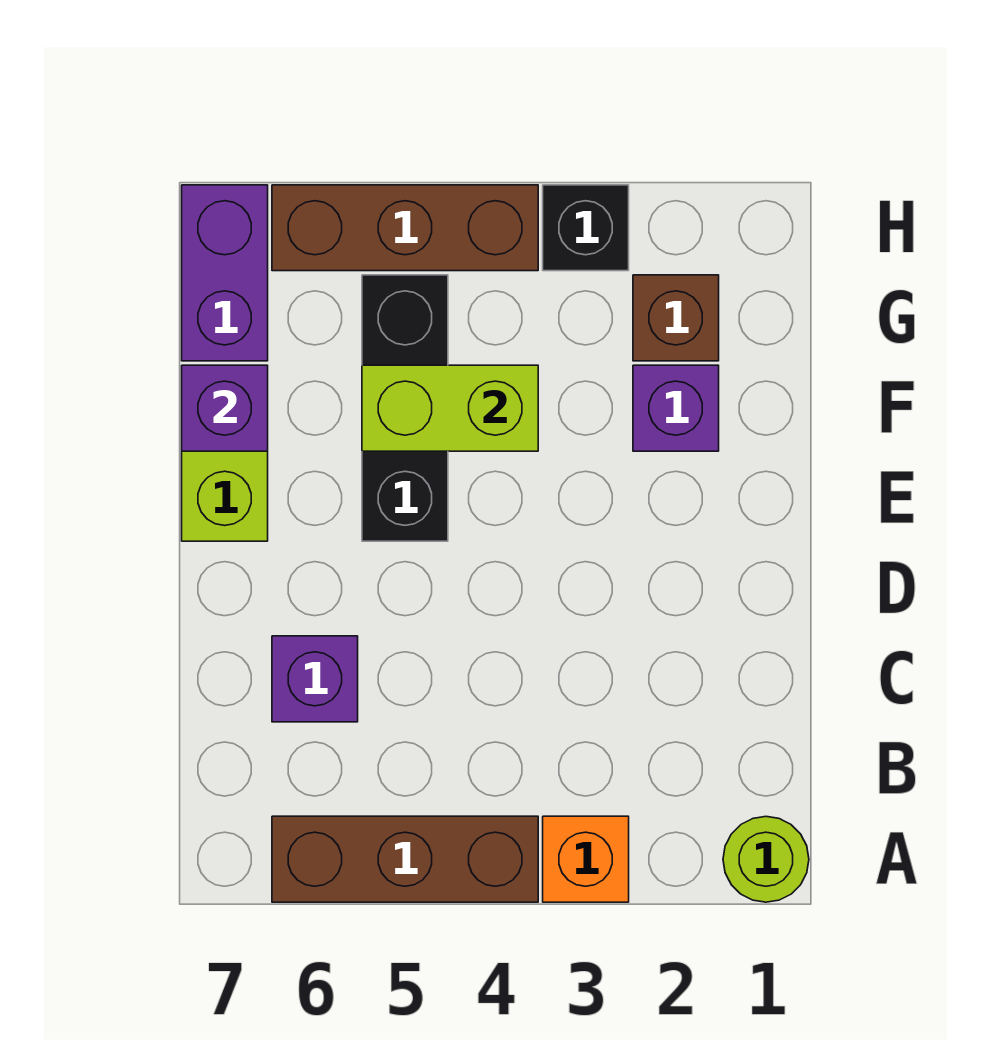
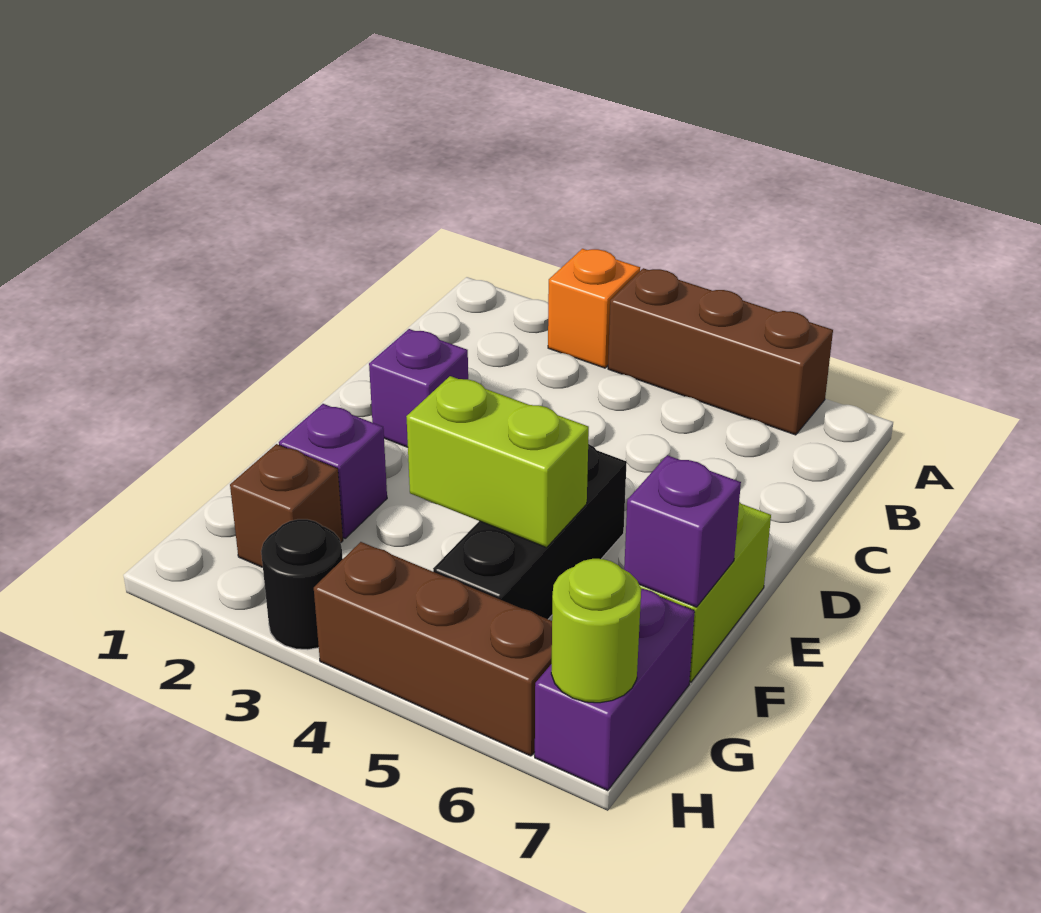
lime 1x1 round brick [723,817,809,902] -> lime 1x1 round brick moved to [551,559,641,703]
purple 1x1 brick [272,636,358,722] -> purple 1x1 brick moved to [369,329,468,447]
black 1x1 brick [543,185,629,271] -> black 1x1 round brick [261,519,343,650]

